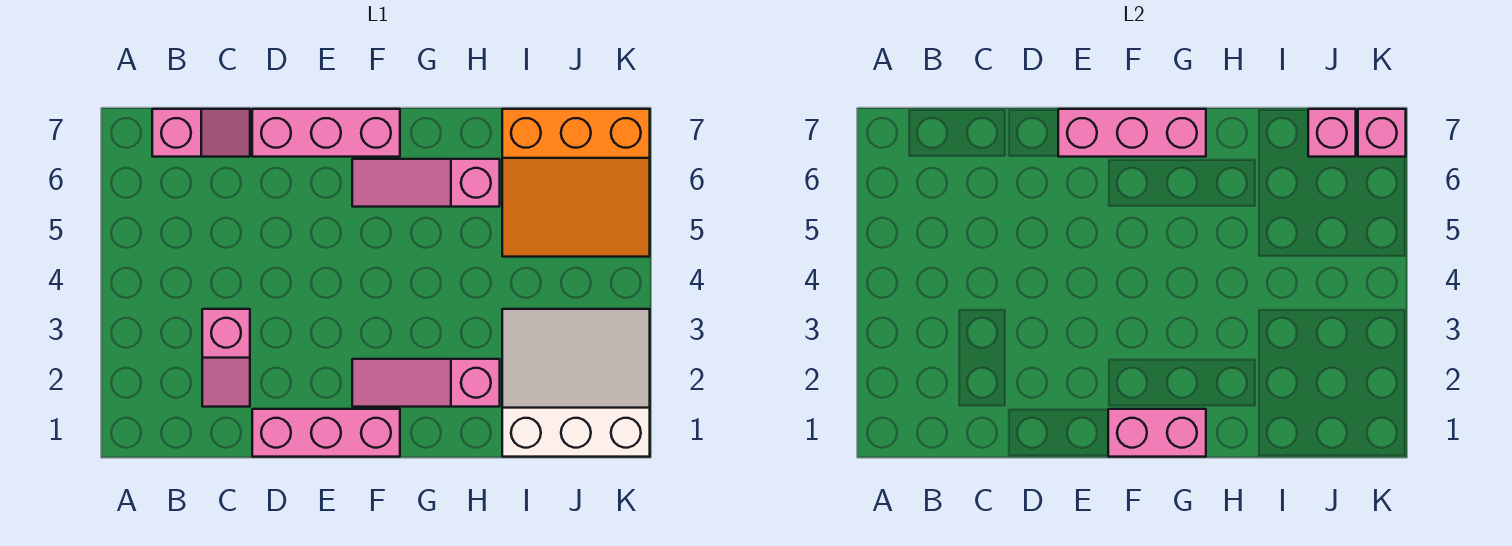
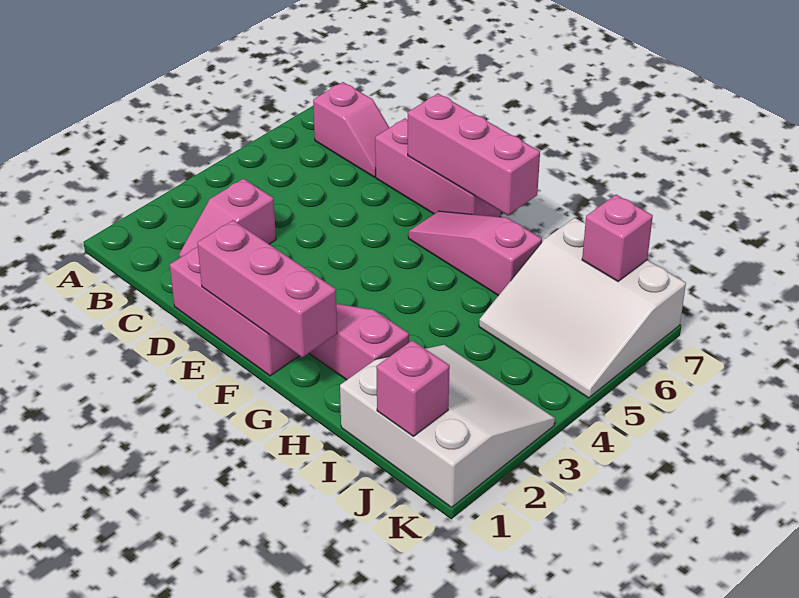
pink 1x2 brick [1108,409,1206,457] -> pink 1x3 brick [197,220,337,357]
orange 3x3 slope [502,109,650,257] -> white 3x3 slope [479,218,686,398]
pink 1x1 brick [1358,109,1406,157] -> pink 1x1 brick moved to [376,340,450,436]

